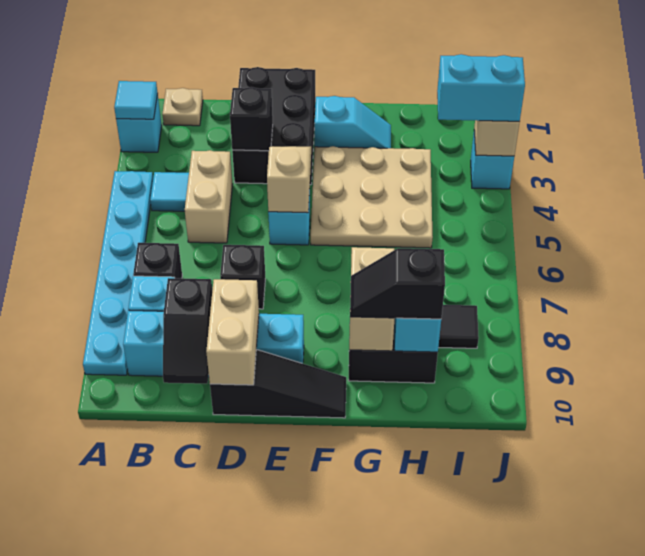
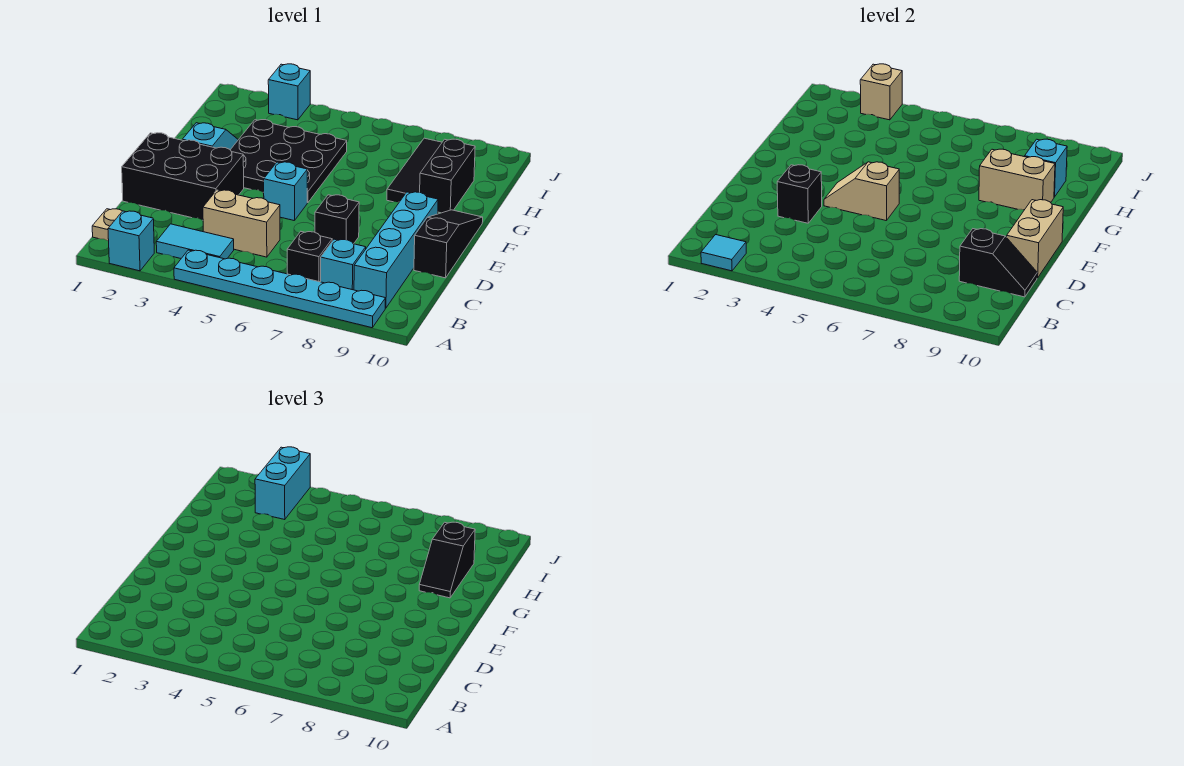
cyan 1x1 tile [150,172,189,211] -> cyan 1x2 tile [156,224,234,259]
tan 1x2 brick [206,279,259,385] -> tan 1x2 brick turned to [1007,200,1063,278]
tan 3x3 plate [311,146,433,248] -> black 3x3 plate [231,120,347,203]

